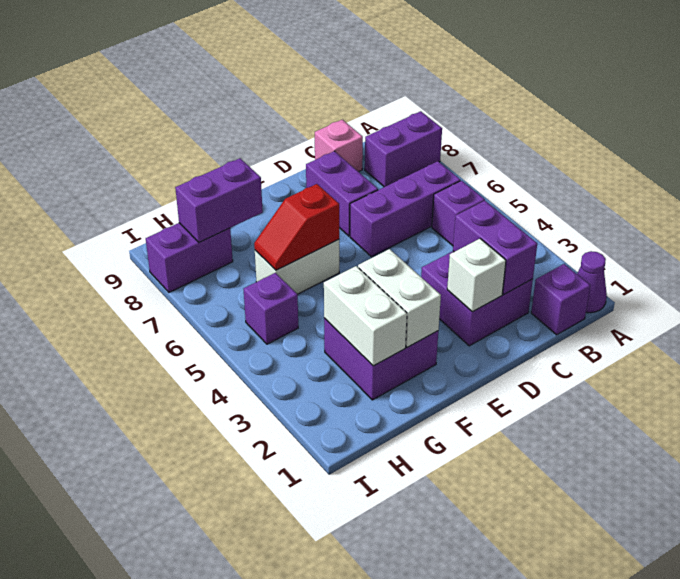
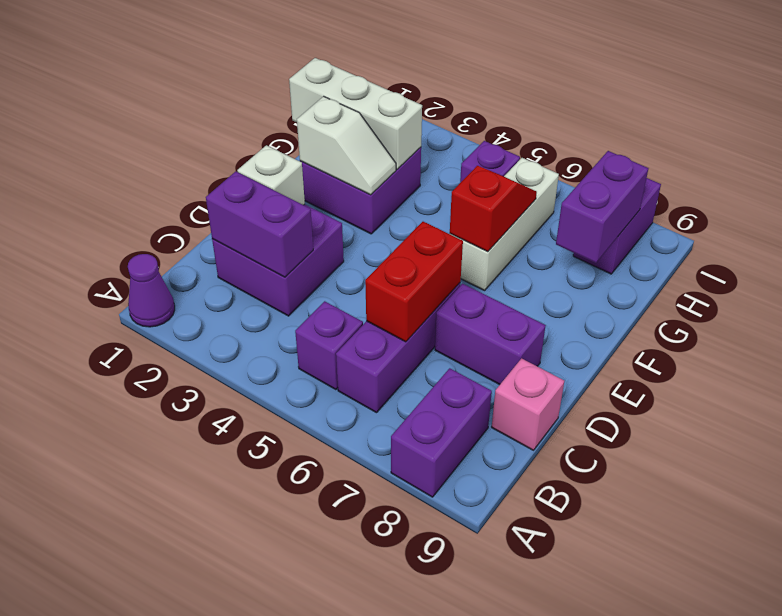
purple 1x1 brick [531,264,590,335] -> none
none -> red 1x2 brick [365,222,463,342]
white 1x2 brick [358,249,441,347] -> white 1x2 slope [297,96,396,195]
white 1x2 brick [255,240,339,294] -> white 1x3 brick [450,158,559,291]
white 1x2 brick [324,266,407,366] -> white 1x3 brick [289,58,422,169]

